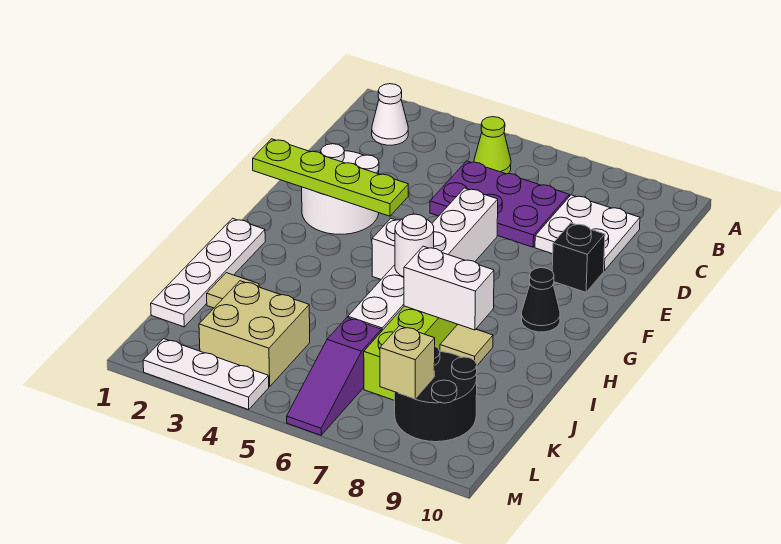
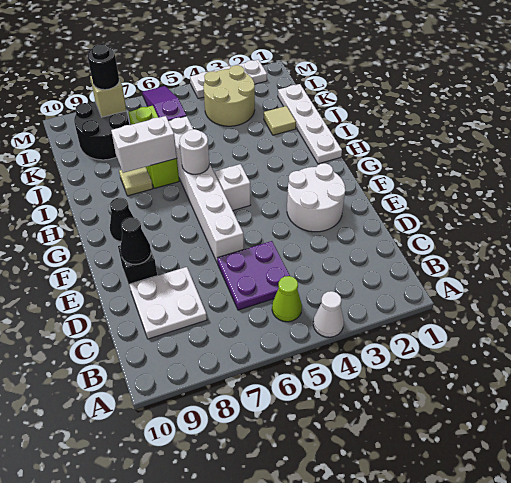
white 1x1 cone [372,84,408,145] -> white 1x1 cone moved to [313,291,344,337]
purple 2x3 plate [430,161,569,247] -> purple 2x2 plate [217,241,290,310]
none -> black 1x1 cone [120,217,151,265]
lime 1x4 plate [253,139,408,216] -> none
tan 2x2 brick [199,281,310,387] -> tan 2x2 round brick [203,65,255,126]
none -> black 1x1 round brick [87,44,119,90]

